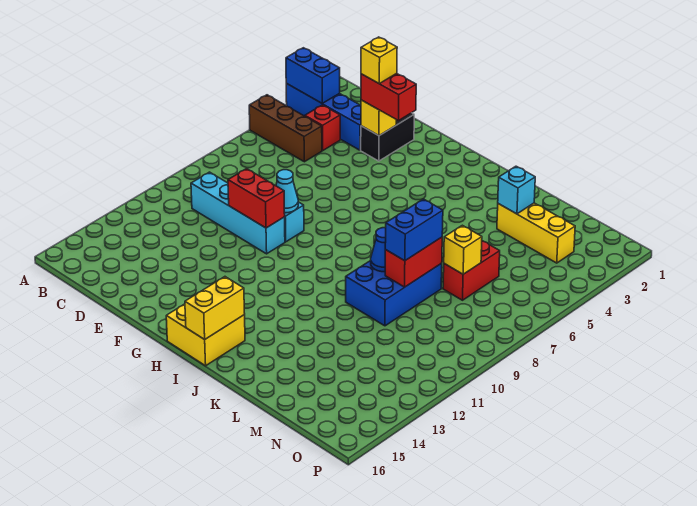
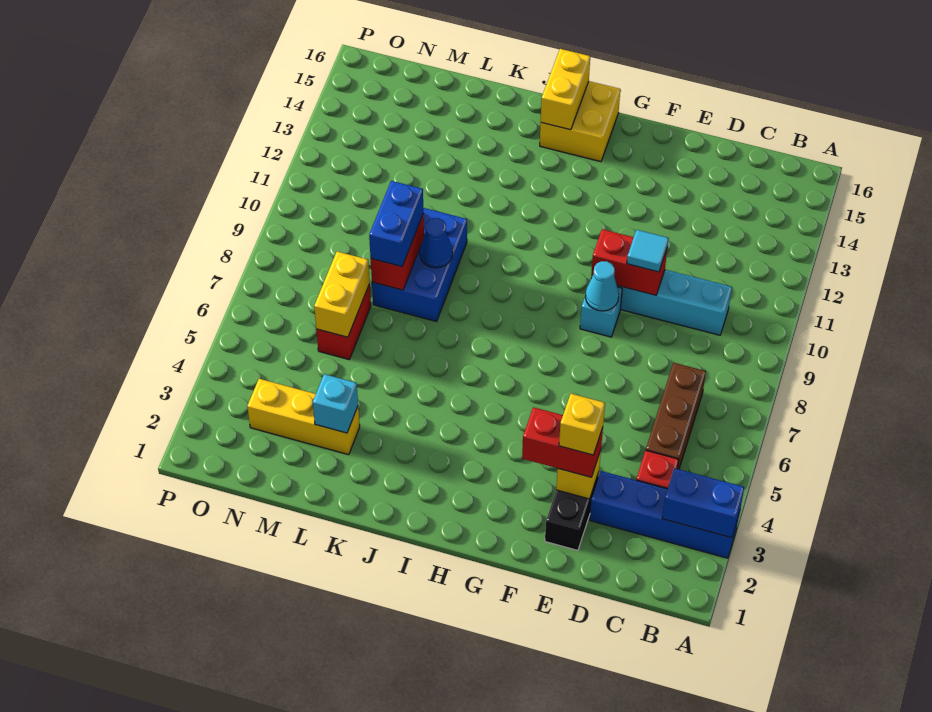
brown 1x3 brick [249,95,322,162] -> brown 1x3 brick turned to [646,363,706,469]
none -> cyan 1x1 tile [627,230,669,272]
yellow 1x1 brick [444,225,482,274] -> yellow 1x2 brick [314,252,370,337]

